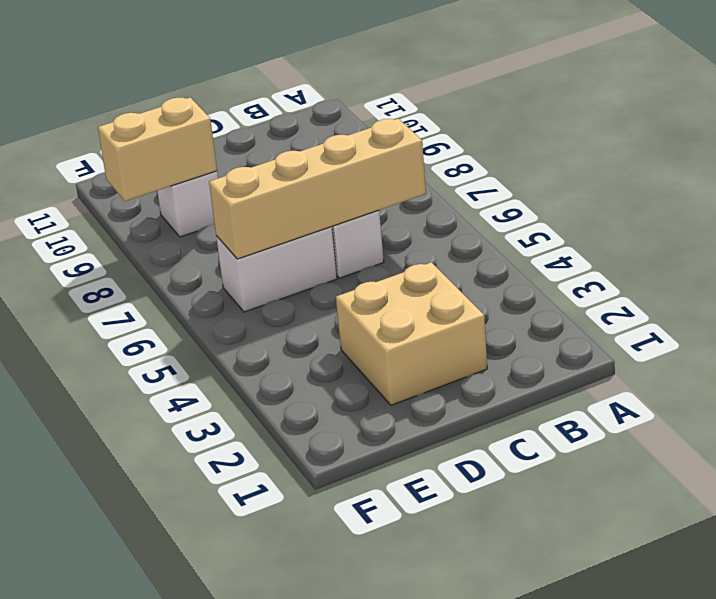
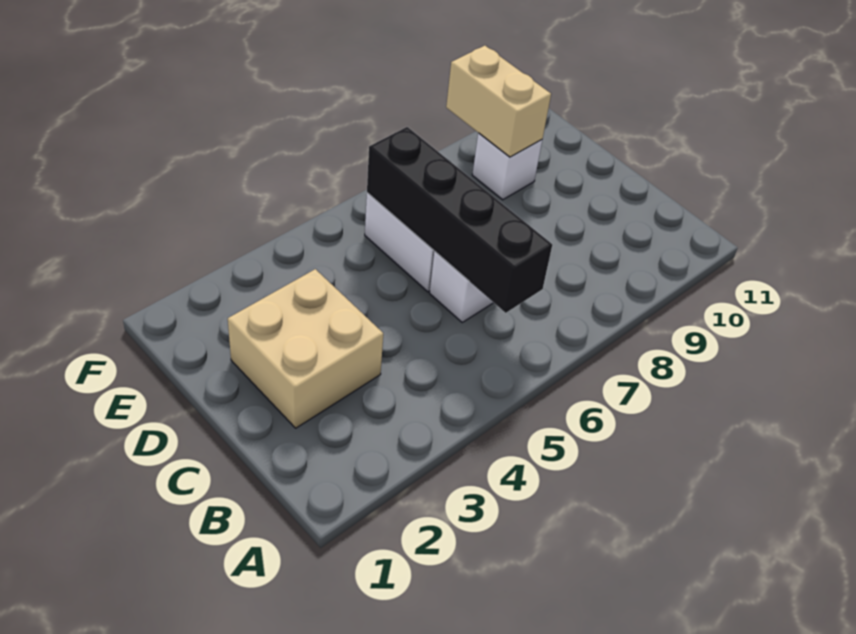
tan 1x4 brick [209,119,426,259] -> black 1x4 brick [367,127,552,313]

